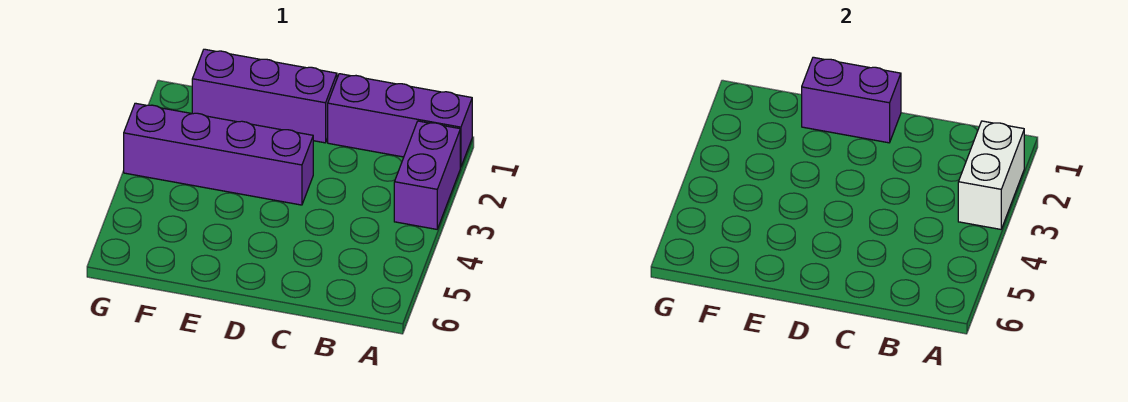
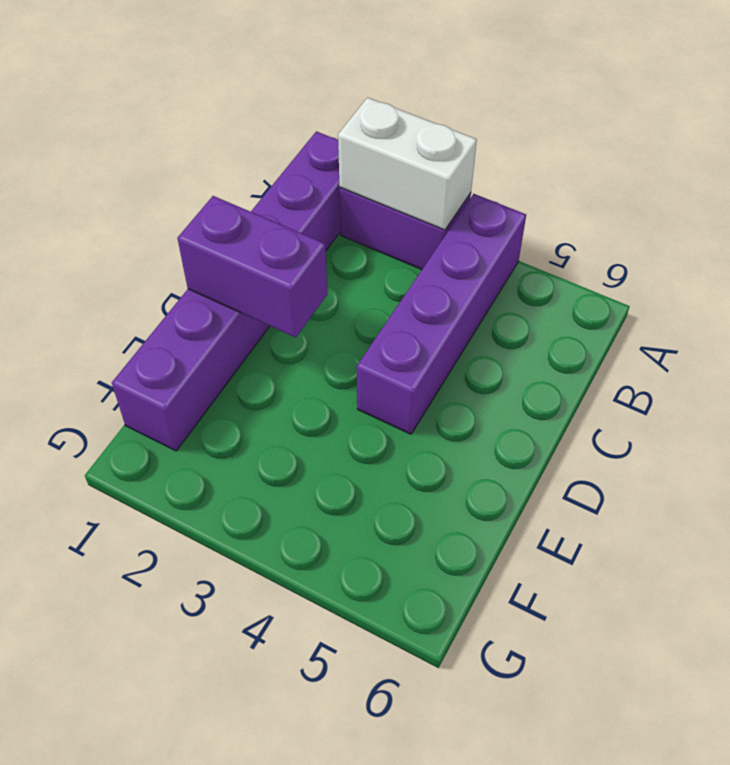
purple 1x2 brick [802,57,901,143] -> purple 1x2 brick turned to [178,196,327,338]
purple 1x4 brick [124,103,313,205] -> purple 1x4 brick moved to [357,194,526,434]

